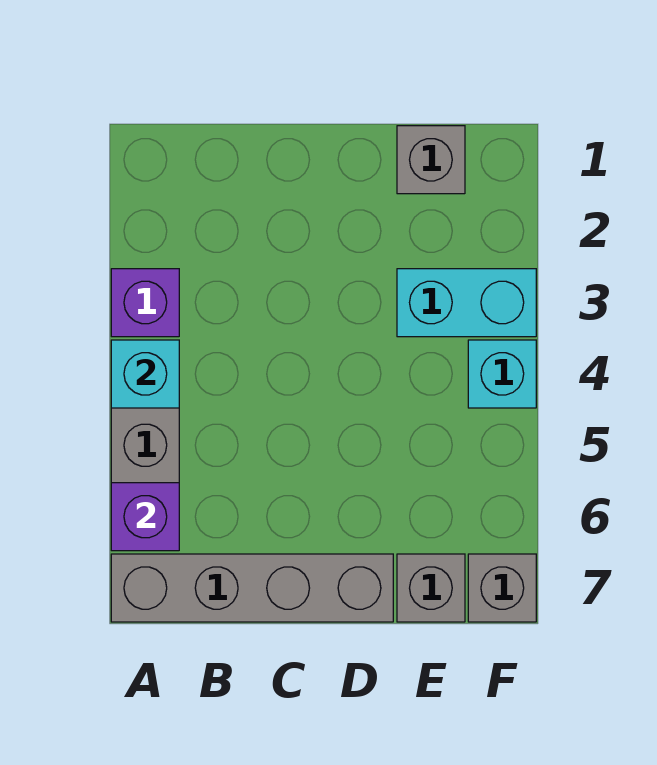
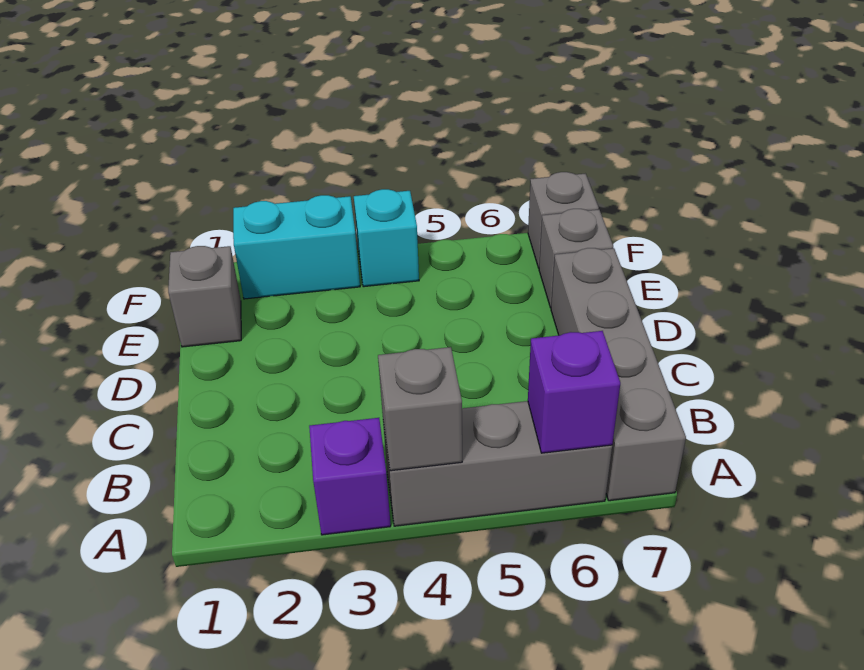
cyan 1x1 brick [111,340,179,408] -> grey 1x1 brick [378,347,462,471]
cyan 1x2 brick [397,269,536,337] -> cyan 1x2 brick turned to [233,195,360,299]

